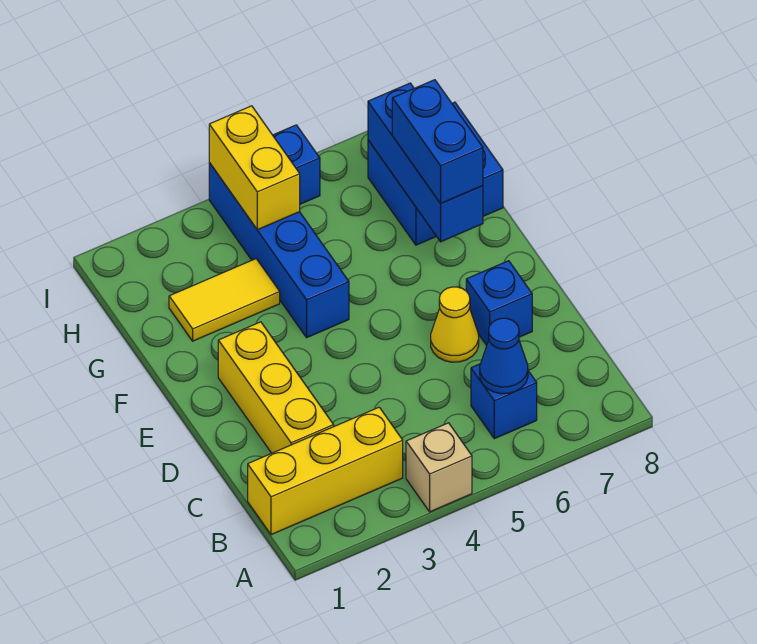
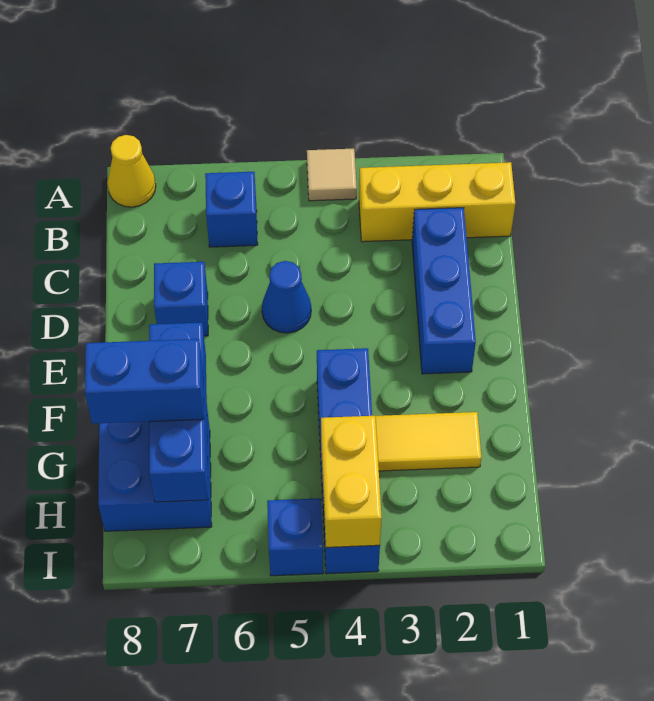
tan 1x1 brick [406,423,472,512] -> tan 1x1 tile [307,149,357,201]
blue 1x1 cone [480,318,528,394] -> blue 1x1 cone moved to [262,261,311,333]
yellow 1x3 brick [218,322,334,453] -> blue 1x3 brick [412,208,476,374]
yellow 1x1 cone [431,287,479,362] -> yellow 1x1 cone moved to [107,135,156,207]
blue 1x2 brick [392,80,483,204] -> blue 1x2 brick turned to [85,339,204,424]

